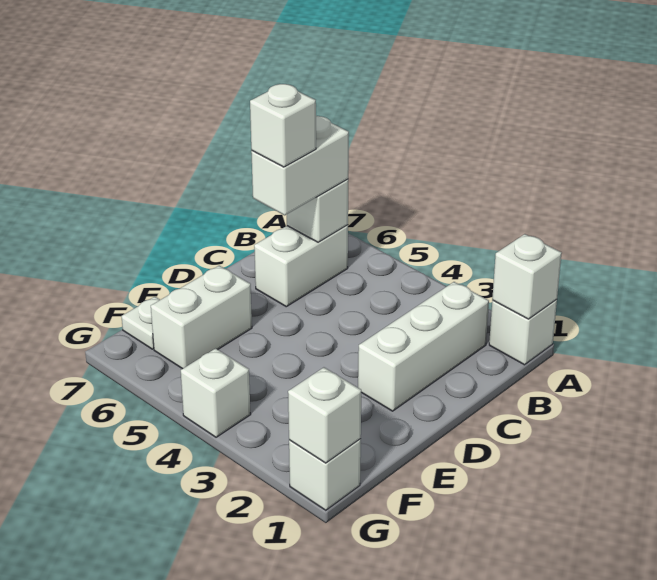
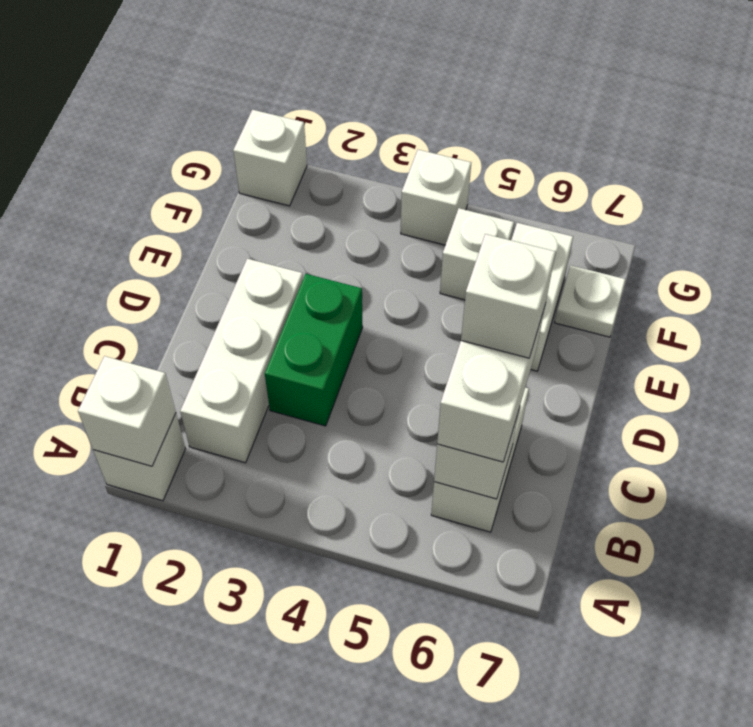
none -> green 1x2 brick [265,274,363,426]
white 1x1 brick [288,367,361,463] -> white 1x1 brick moved to [440,208,514,300]

